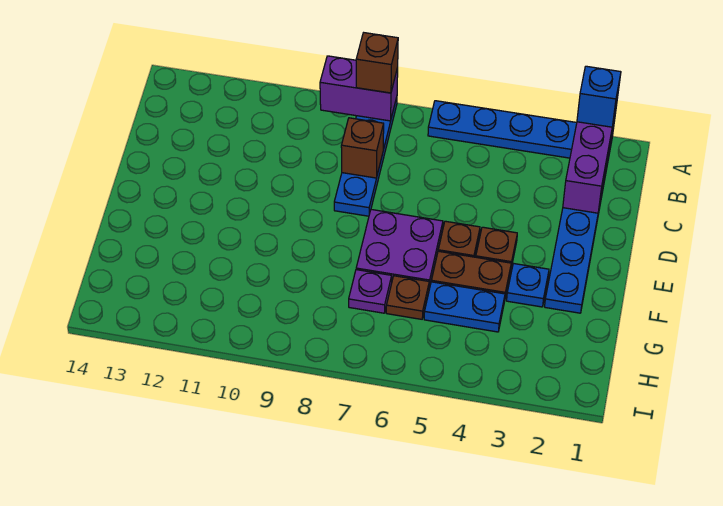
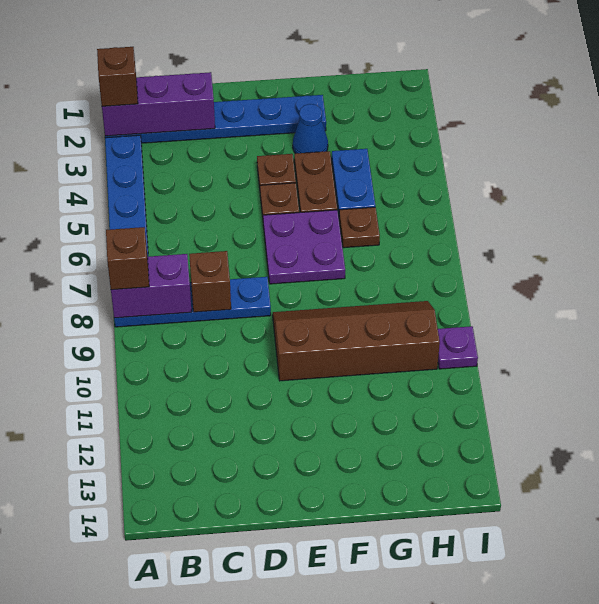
blue 1x1 brick [577,66,621,127] -> brown 1x1 brick [97,47,138,106]
purple 1x2 brick [320,56,398,121] -> purple 1x2 brick turned to [111,254,191,318]
none -> brown 2x4 slope [273,301,440,381]
blue 1x1 plate [507,264,549,307] -> blue 1x1 cone [293,104,328,154]
purple 1x1 plate [349,270,392,313] -> purple 1x1 plate moved to [438,326,478,369]

